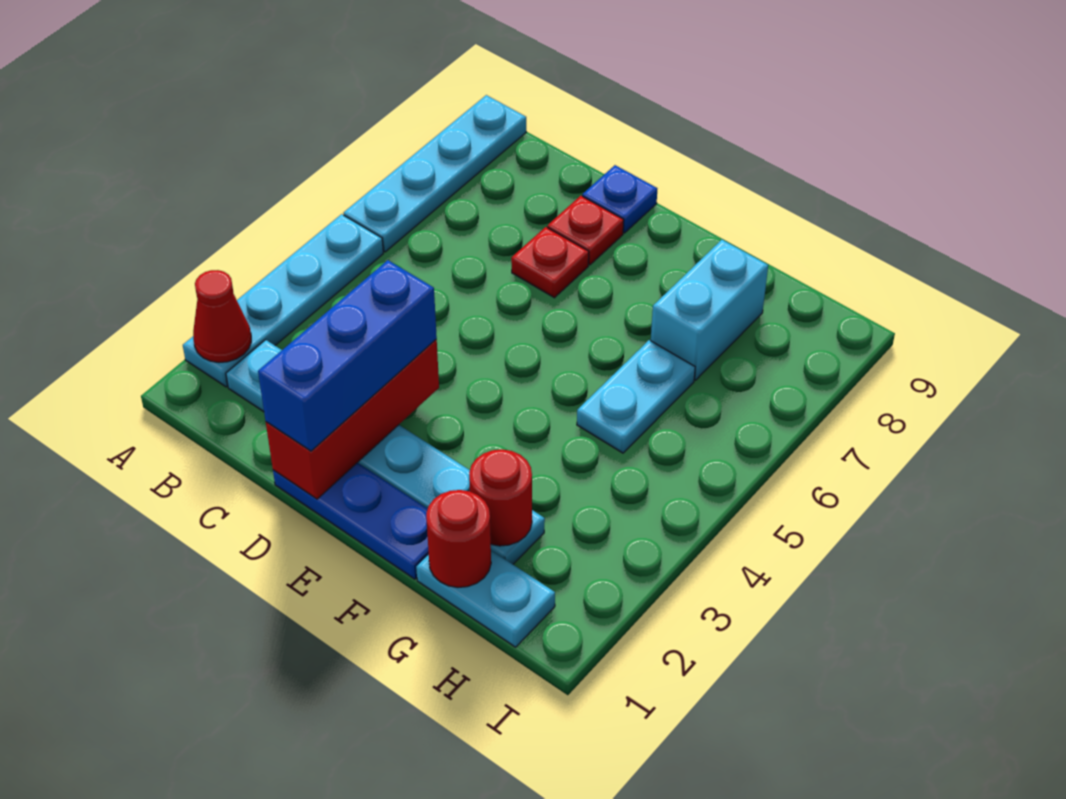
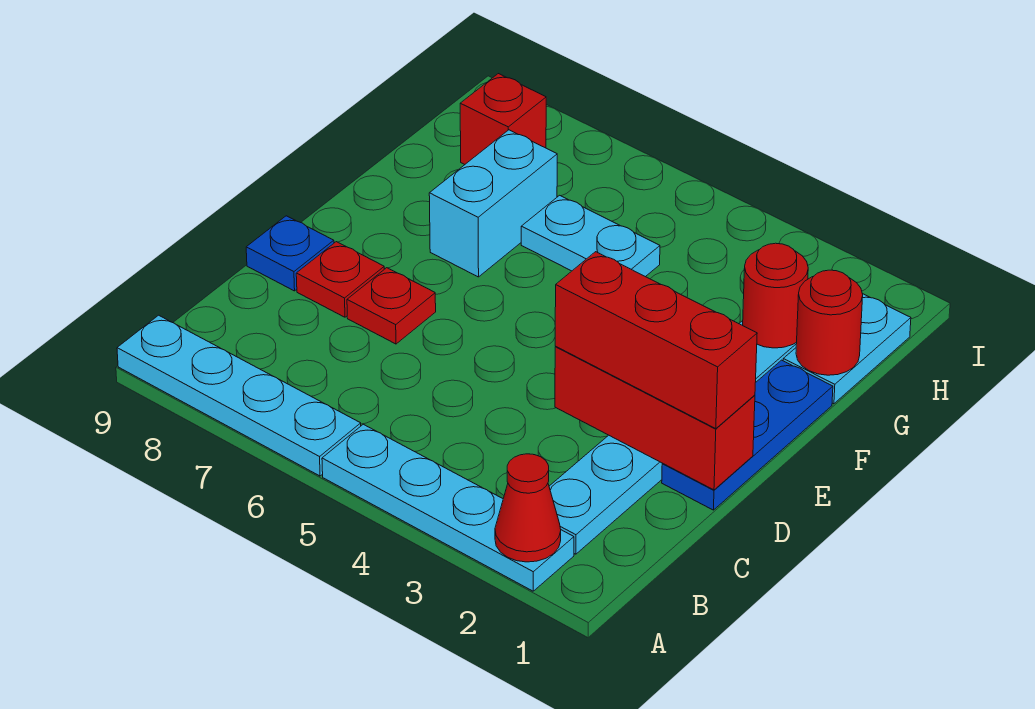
blue 1x3 brick [258,260,437,451] -> red 1x3 brick [555,252,757,429]
cyan 1x2 brick [651,240,768,380] -> cyan 1x2 brick turned to [429,130,557,277]
none -> red 1x1 brick [460,74,546,164]

